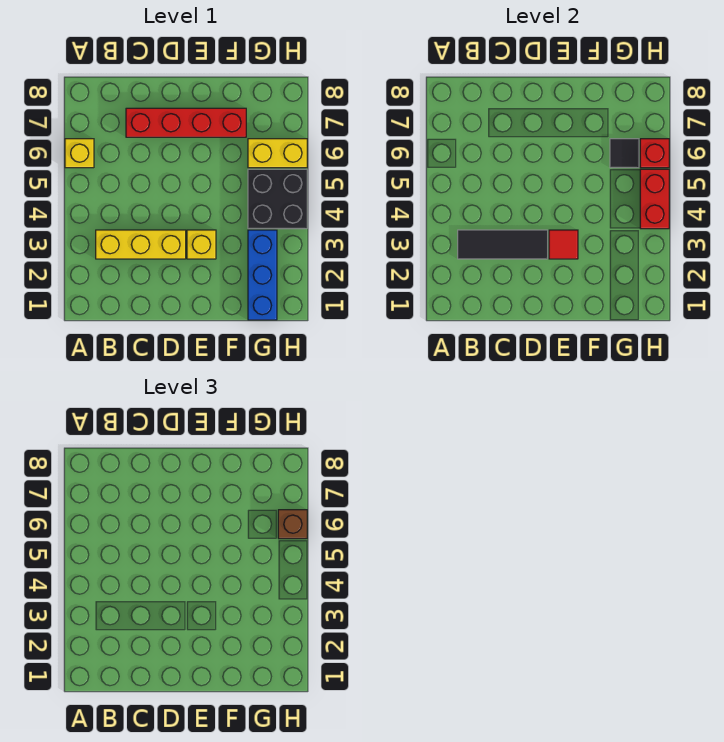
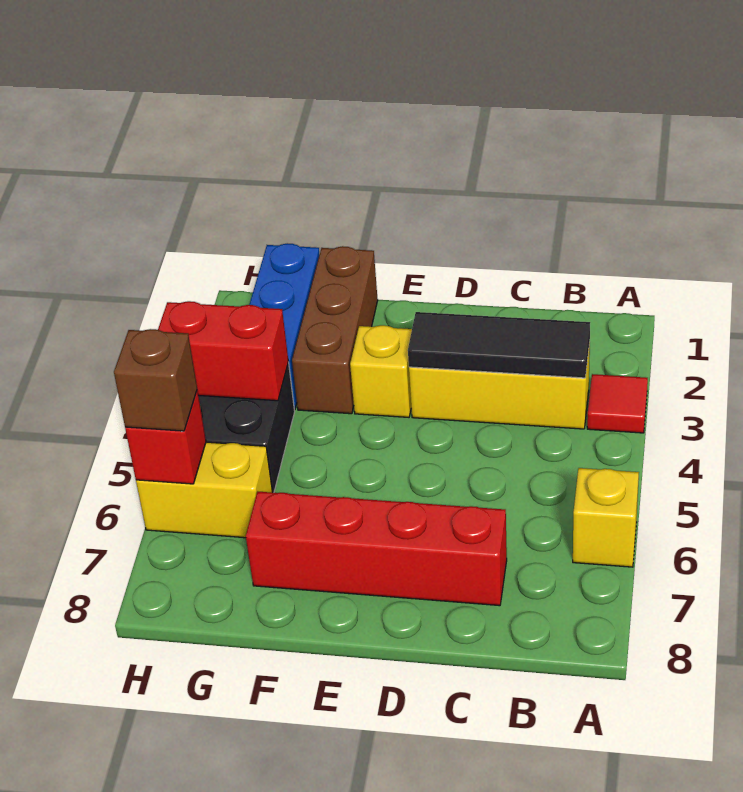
red 1x1 tile [549,230,578,259] -> red 1x1 tile moved to [587,374,648,433]
none -> brown 1x3 brick [292,246,378,414]
black 1x1 tile [610,139,639,168] -> none
red 1x2 brick [640,169,669,229] -> red 1x2 brick turned to [158,301,288,401]

